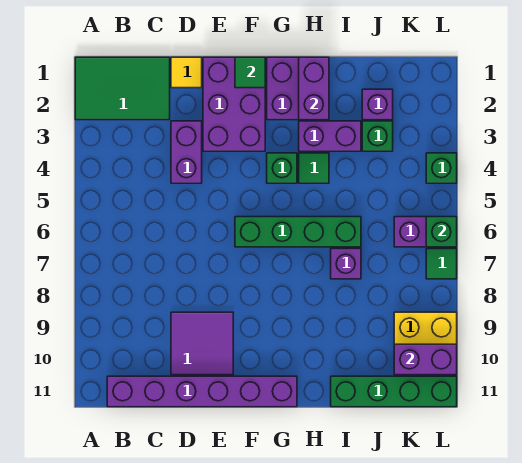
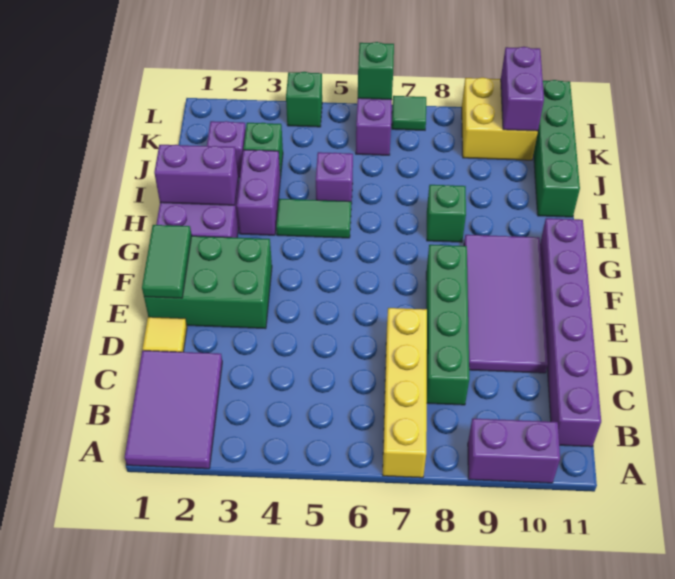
green 2x3 tile [75,57,170,120] -> purple 2x3 tile [124,351,222,469]
none -> yellow 1x4 brick [383,308,427,478]
purple 1x2 brick [171,121,202,183] -> purple 1x2 brick moved to [468,419,560,483]
purple 2x2 tile [171,312,233,375] -> purple 2x4 tile [464,235,548,373]
purple 2x3 brick [203,57,265,151] -> green 2x3 brick [144,236,272,329]
green 1x1 tile [235,57,265,88] -> green 1x2 tile [142,225,192,298]
green 1x4 brick [235,217,361,247] -> green 1x4 brick moved to [426,245,469,405]
green 1x1 brick [267,153,297,183] -> green 1x1 brick moved to [427,185,466,242]
green 1x1 tile [299,153,329,183] -> green 1x2 tile [276,199,351,238]
purple 1x1 brick [331,249,361,279] -> purple 1x1 brick moved to [316,152,353,204]

